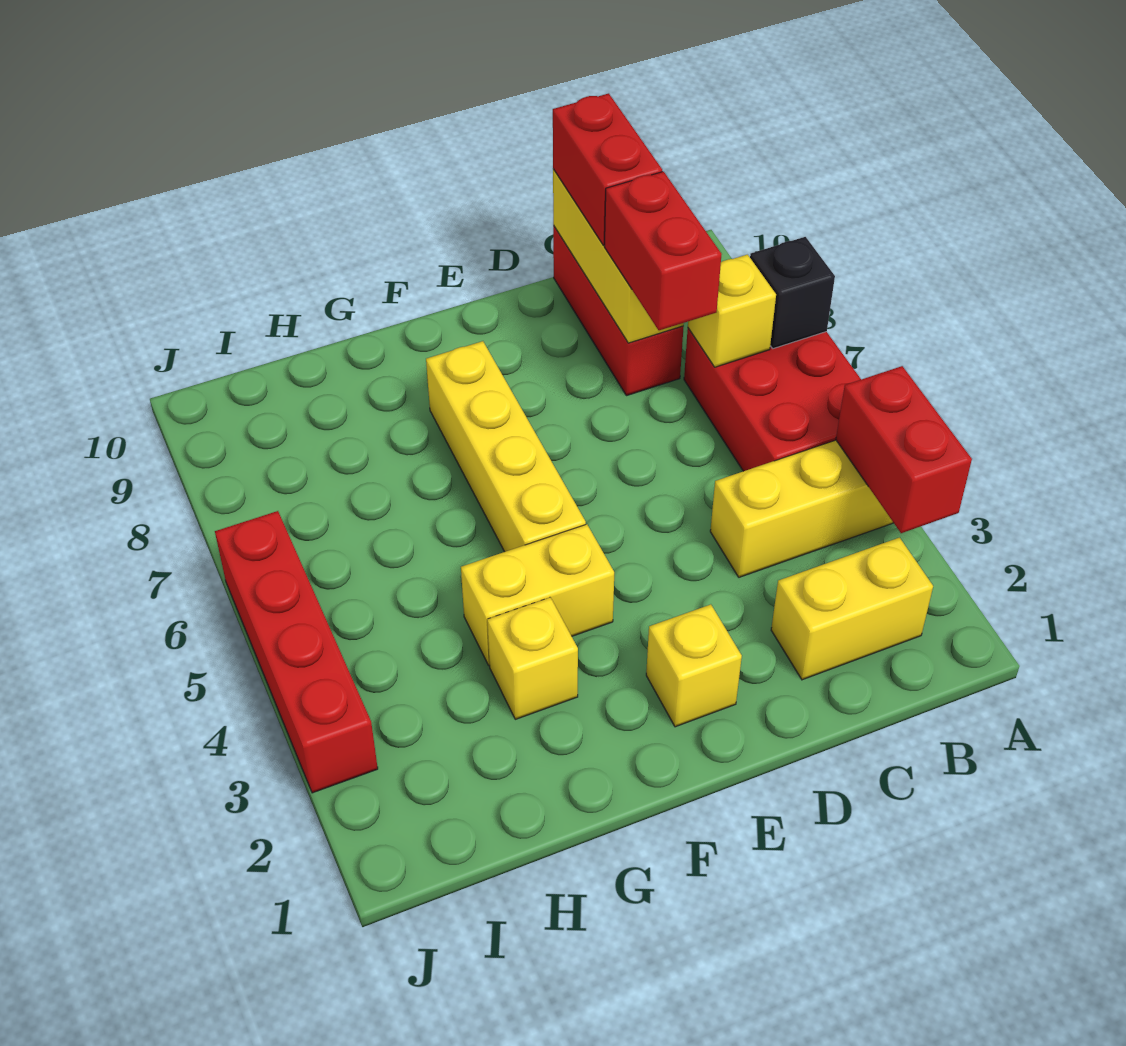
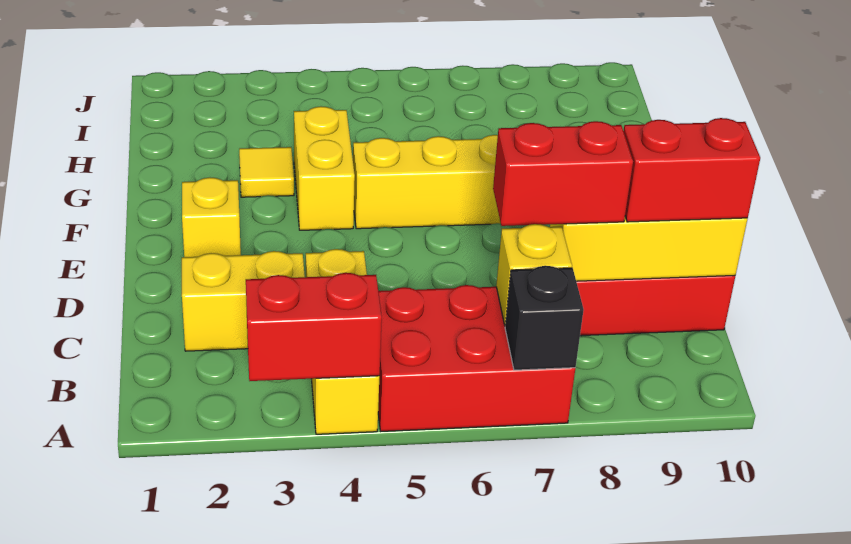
yellow 1x2 brick [771,538,933,680] -> yellow 1x2 brick turned to [182,251,305,351]
yellow 1x1 brick [487,597,578,719] -> yellow 1x1 tile [239,147,294,197]
red 1x4 brick [215,511,378,793] -> none

